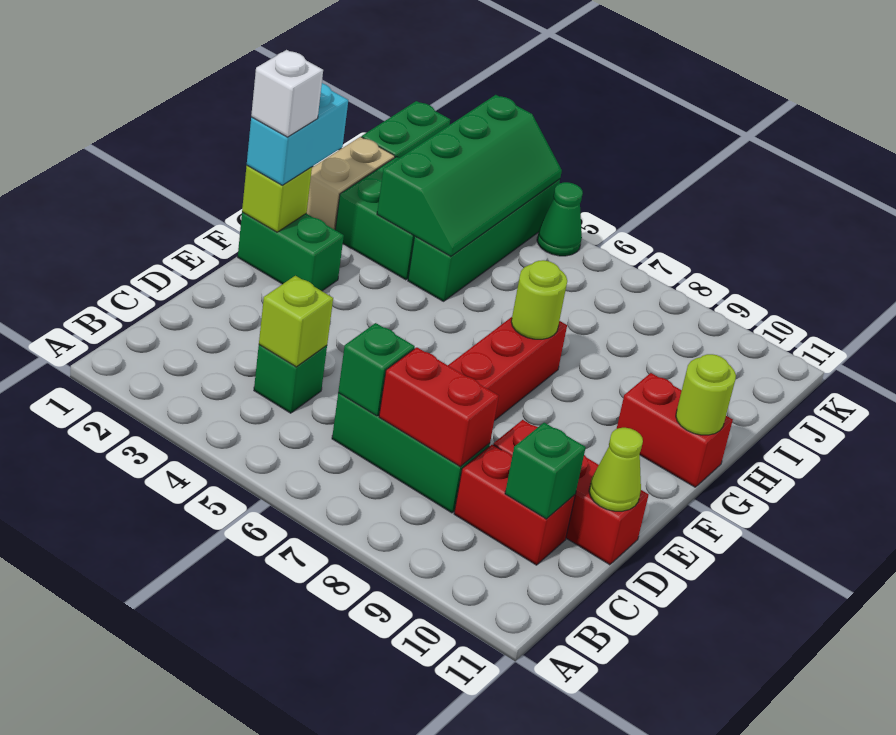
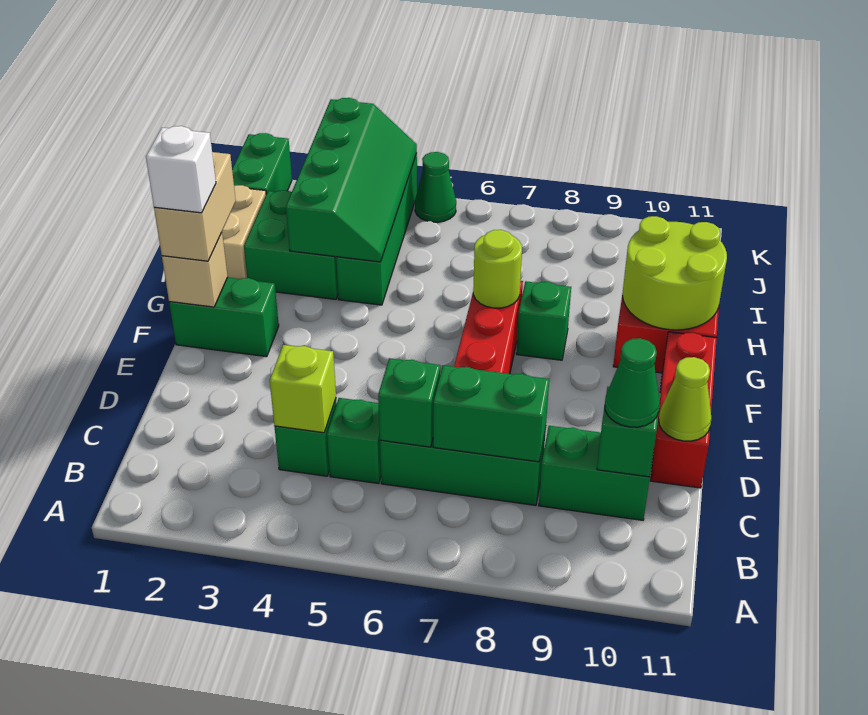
none -> green 1x1 brick [327,398,381,484]
red 1x2 brick [379,347,499,467] -> green 1x2 brick [433,365,549,462]
red 1x2 brick [454,445,575,565] -> green 1x2 brick [539,426,650,520]
none -> green 1x1 cone [605,338,660,427]
red 1x3 brick [493,420,649,565] -> red 1x3 brick turned to [650,332,717,488]
lime 1x1 brick [242,166,312,232] -> tan 1x1 brick [162,233,228,307]
cyan 1x2 brick [247,83,348,185] -> tan 1x2 brick [154,152,236,261]
none -> green 1x1 brick [516,281,571,360]
lime 1x1 round brick [676,354,736,435] -> lime 2x2 round brick [623,216,727,330]

